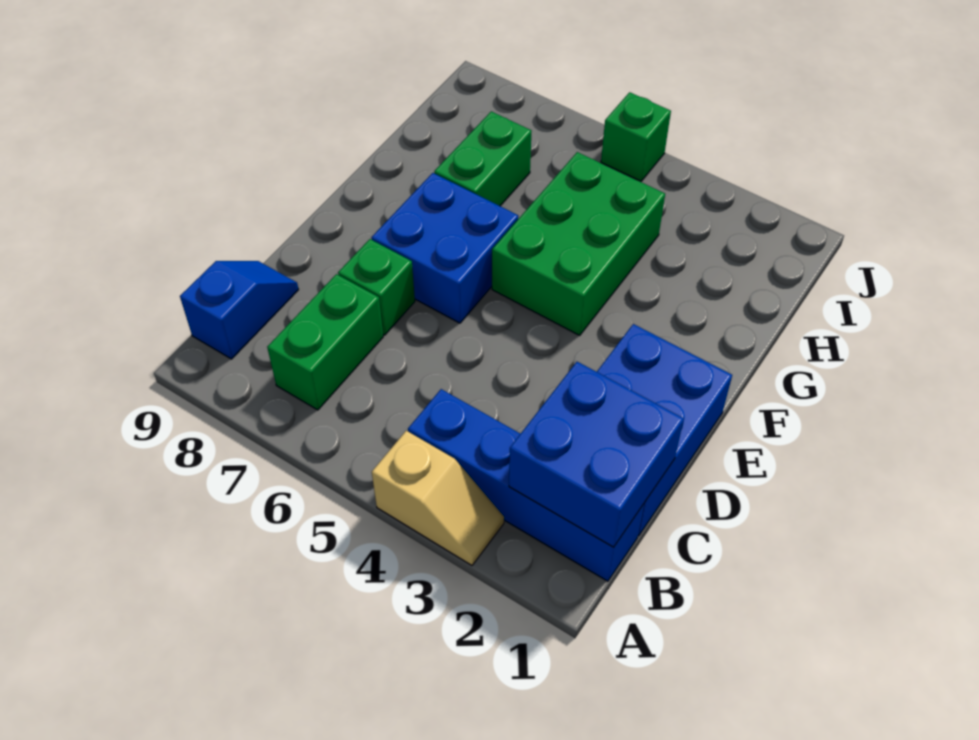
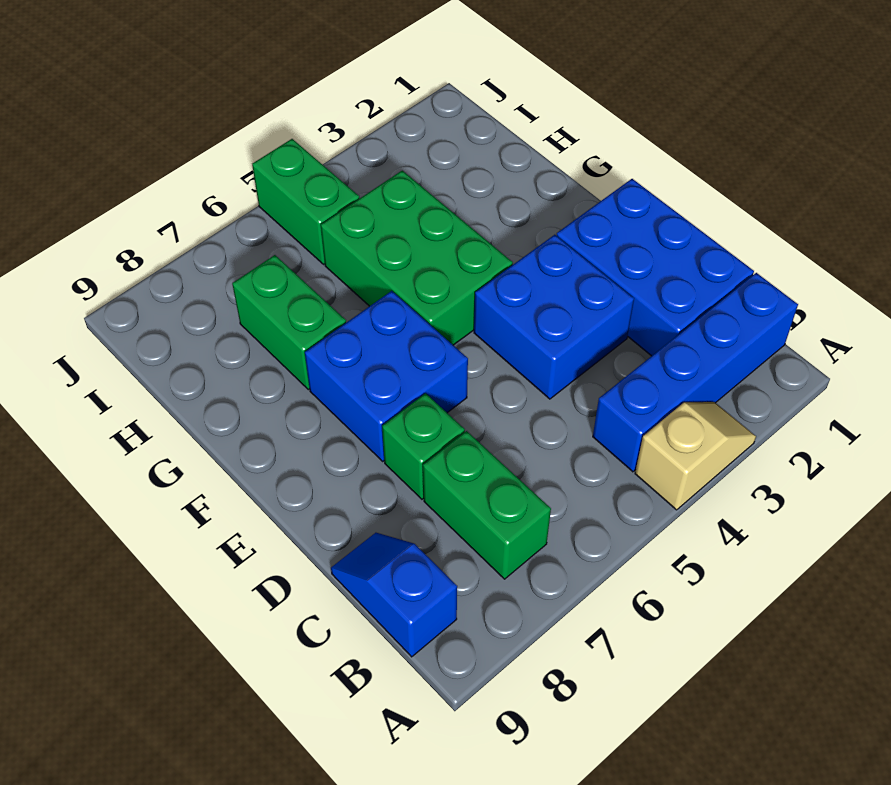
blue 2x2 brick [509,362,684,547] -> blue 2x2 brick moved to [474,235,634,399]
green 1x1 brick [601,92,671,181] -> green 1x2 brick [252,139,359,264]

